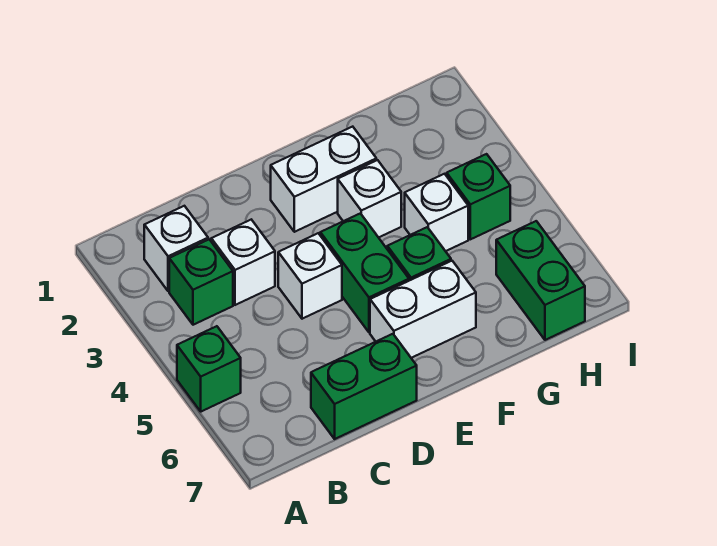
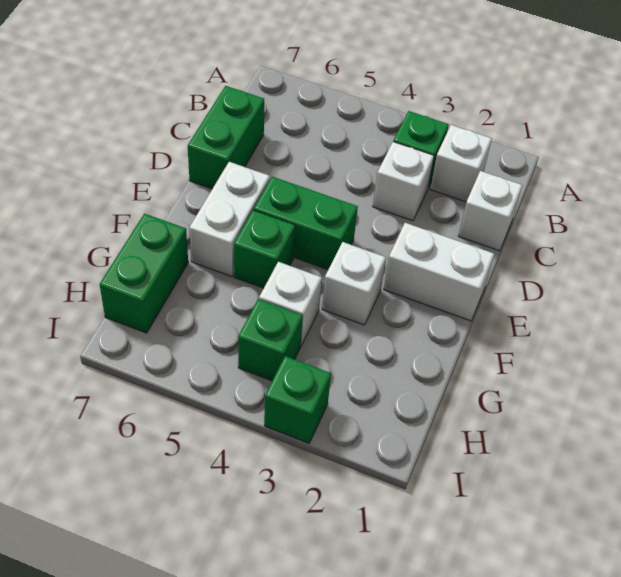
green 1x1 brick [177,326,241,412] -> green 1x1 brick moved to [264,356,331,443]
white 1x1 brick [278,233,342,319] -> white 1x1 brick moved to [459,171,522,251]
white 1x2 brick [271,127,376,232] -> white 1x2 brick turned to [384,223,494,321]
green 1x2 brick [496,221,585,340] -> green 1x2 brick turned to [100,214,188,333]

